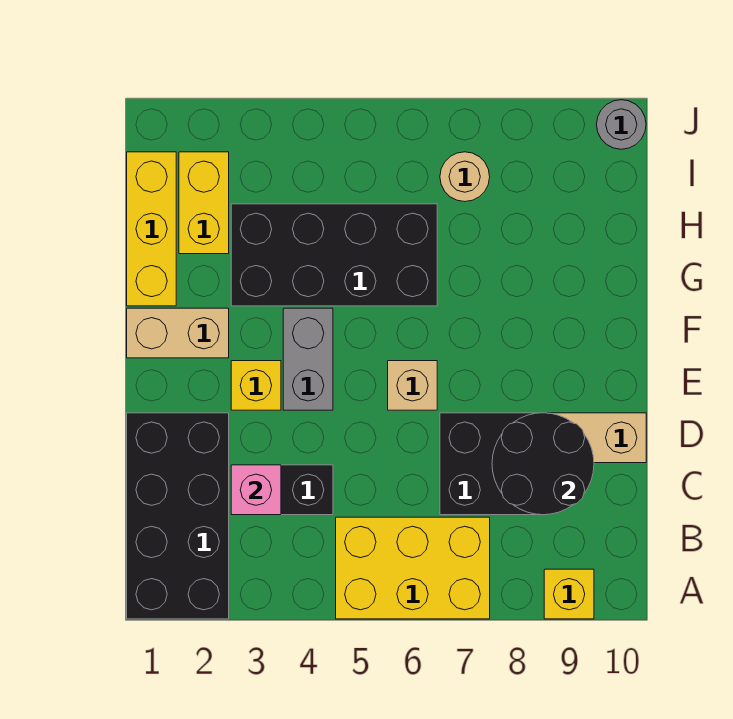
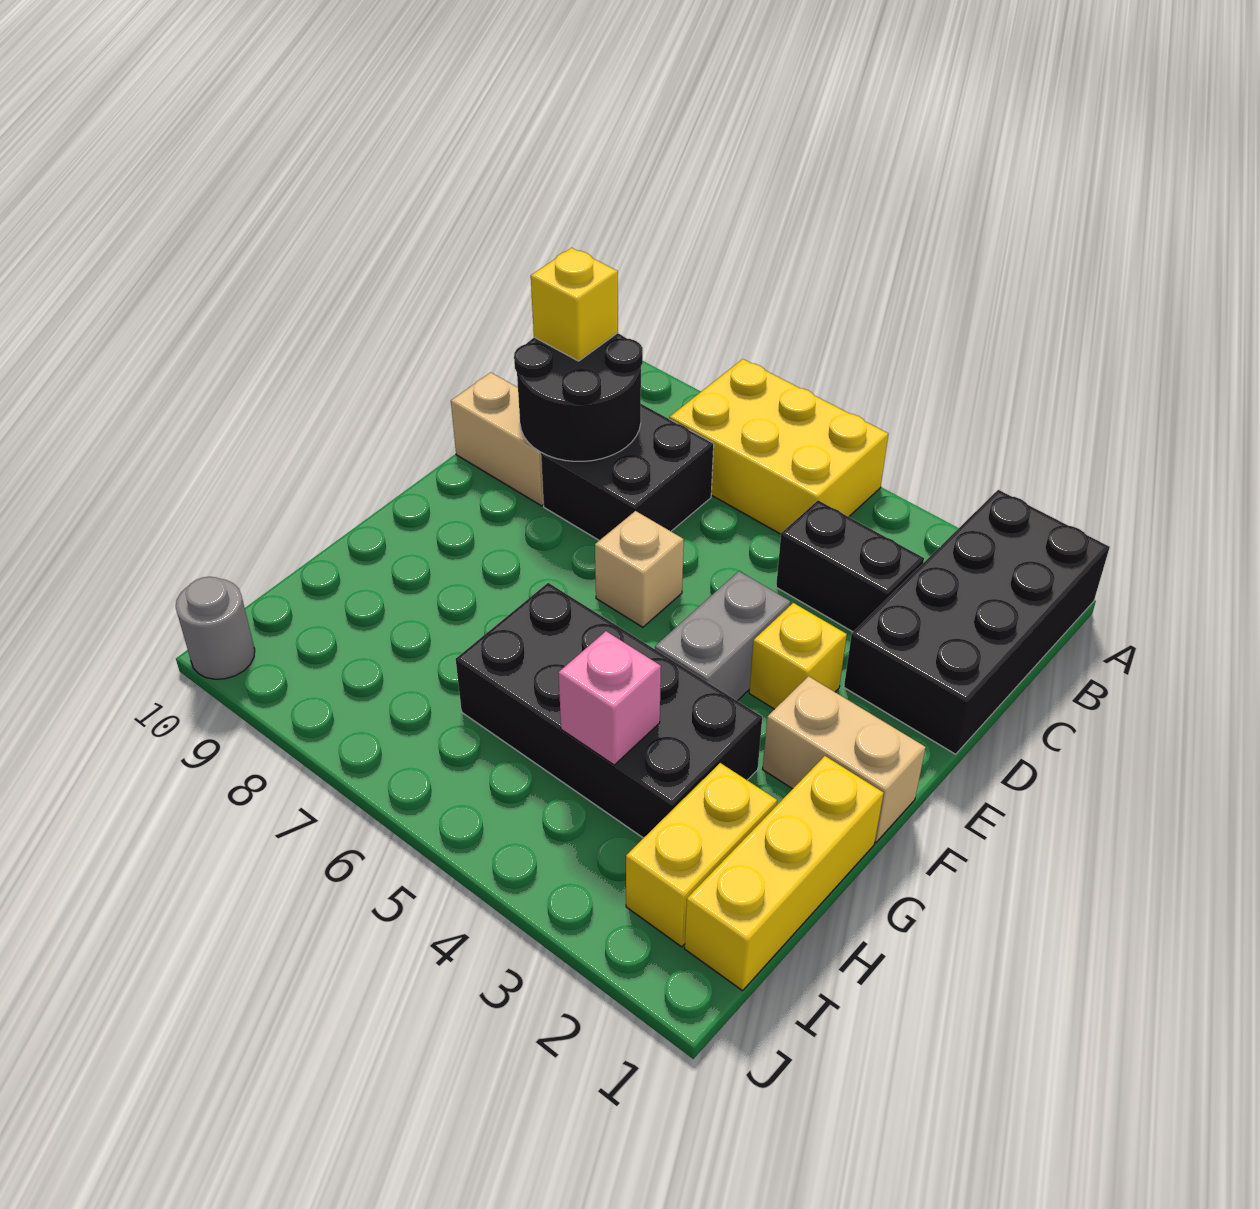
yellow 1x1 brick [544,569,594,619] -> yellow 1x1 brick moved to [531,248,618,361]
pink 1x1 brick [231,465,281,515] -> pink 1x1 brick moved to [558,631,661,765]
tan 1x1 round brick [440,152,490,202] -> none

